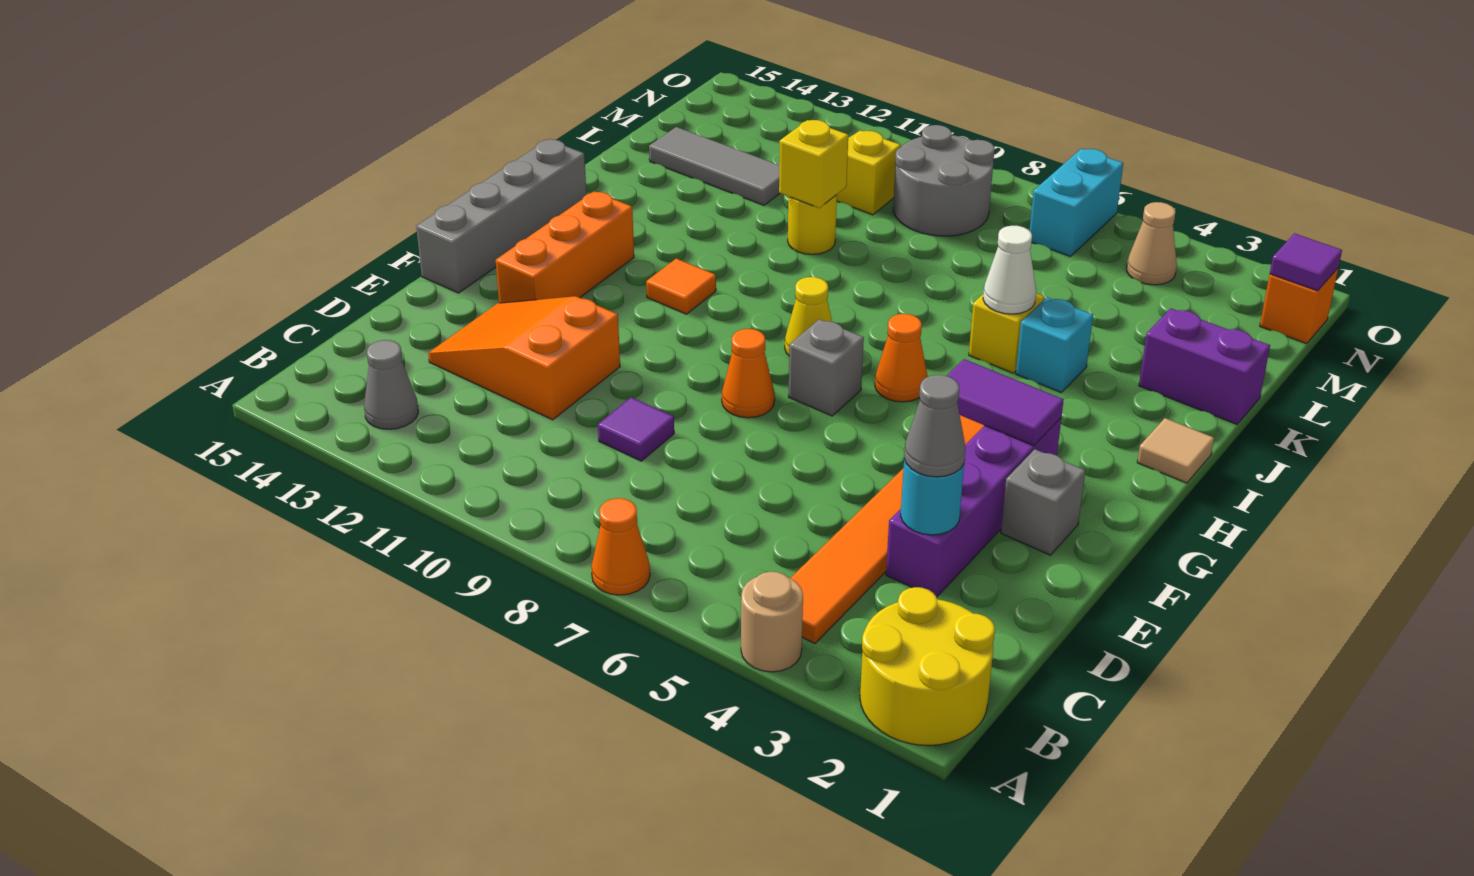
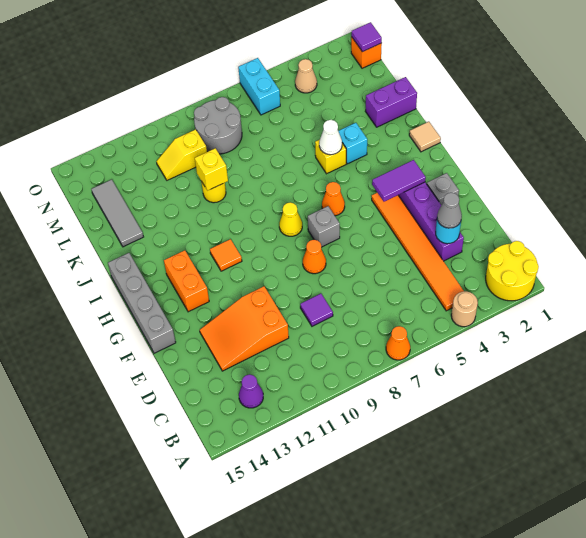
grey 1x1 cone [364,340,418,429] -> purple 1x1 cone [239,374,263,408]
orange 1x3 brick [496,191,634,303] -> orange 1x2 brick [164,250,209,312]
grey 1x3 tile [649,127,780,205] -> grey 1x3 tile turned to [91,180,143,247]

